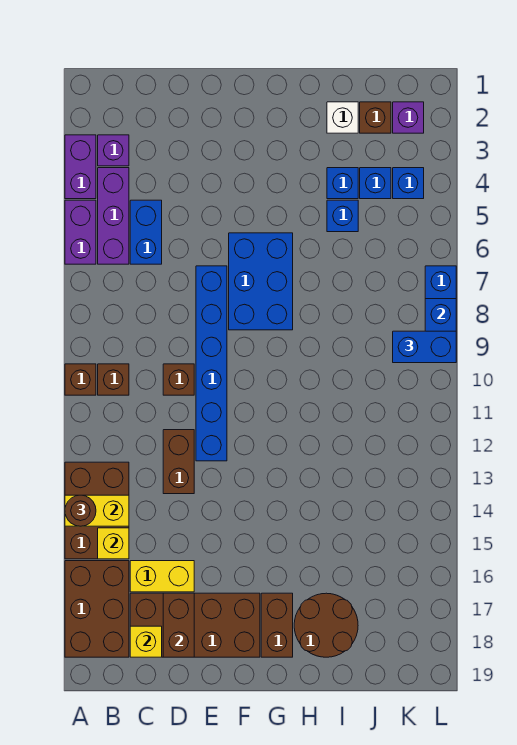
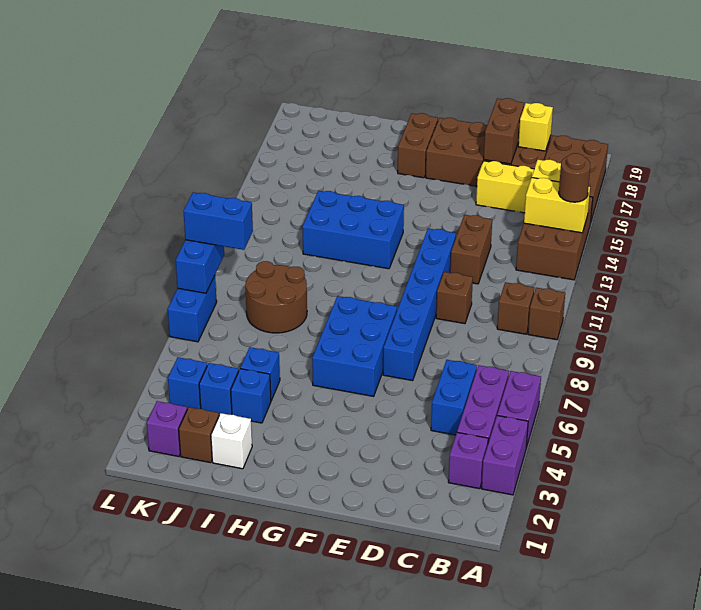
none -> blue 2x3 brick [303,191,404,269]
brown 2x2 round brick [294,593,358,657] -> brown 2x2 round brick moved to [245,261,307,333]

